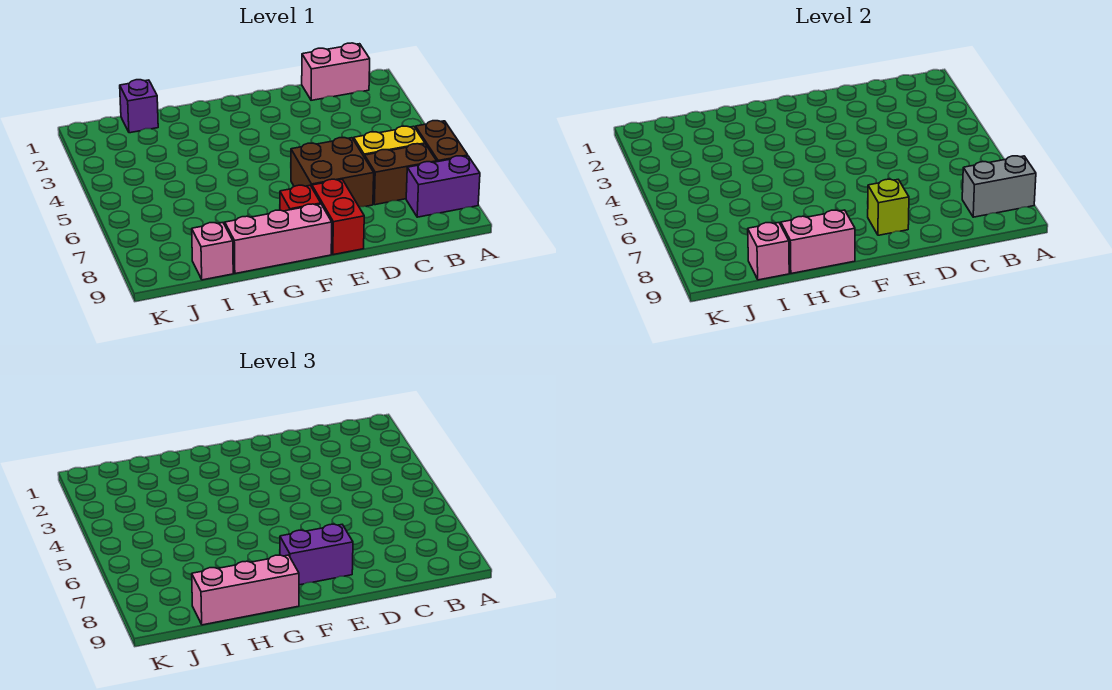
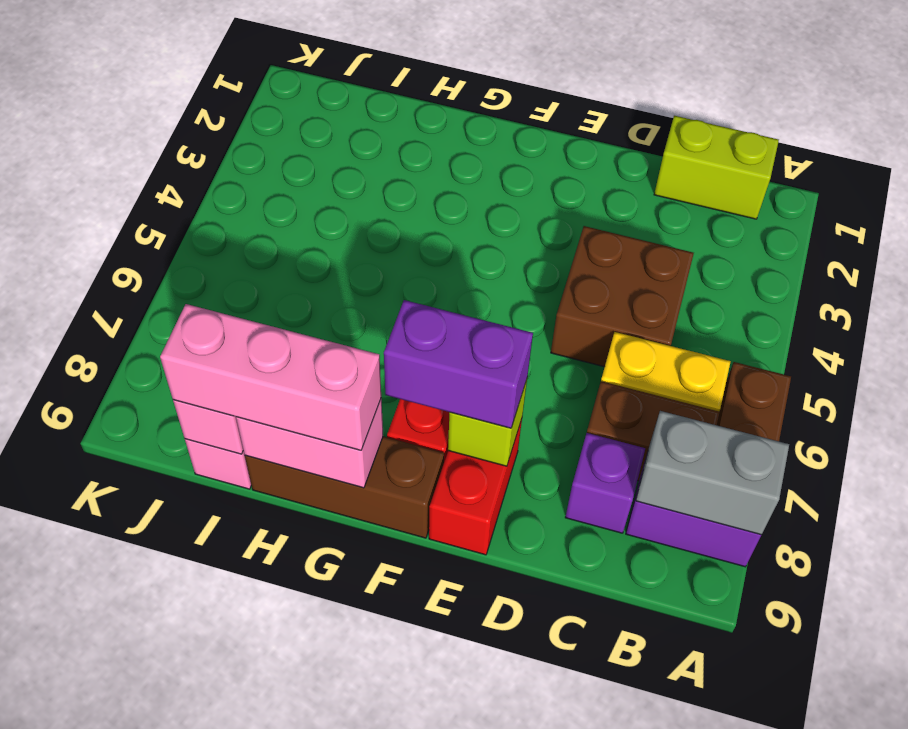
pink 1x2 brick [302,43,370,100] -> lime 1x2 brick [654,116,779,219]
brown 2x2 brick [291,138,374,207] -> brown 2x2 brick moved to [551,226,694,367]
pink 1x3 brick [225,204,332,274] -> brown 1x3 brick [245,436,444,538]
purple 1x1 brick [120,80,158,133] -> purple 1x1 brick moved to [565,433,645,533]

